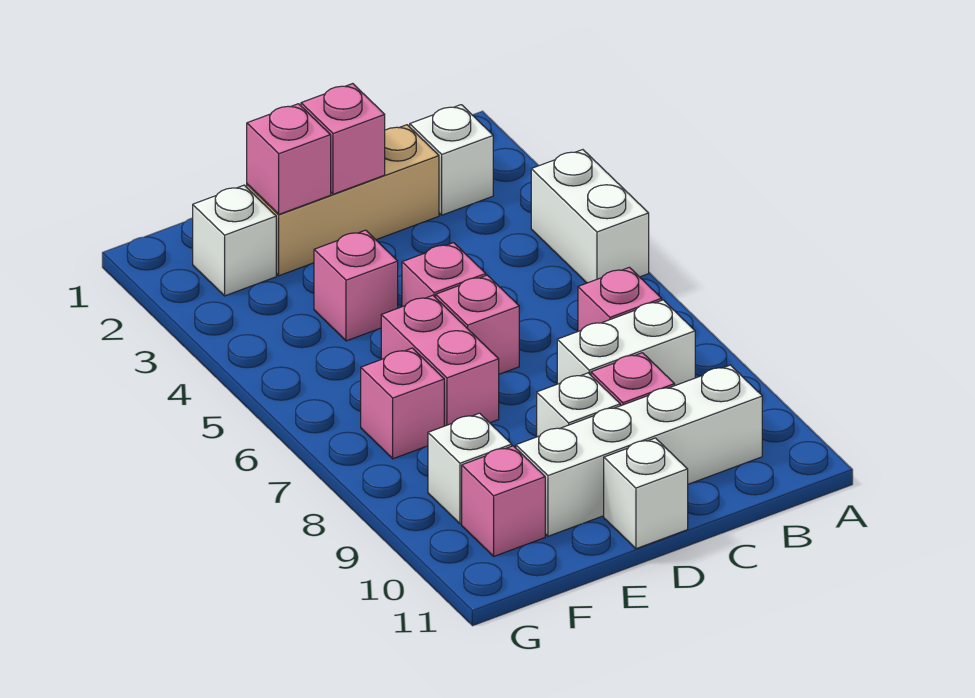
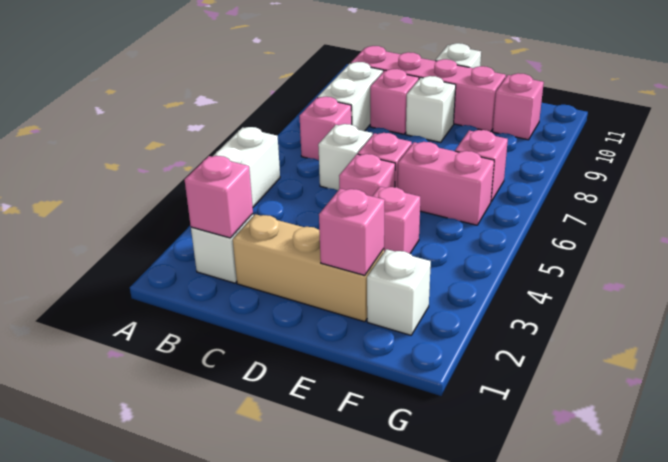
white 1x2 brick [557,300,695,385] -> white 1x2 brick turned to [318,62,383,131]
white 1x4 brick [516,365,762,536] -> pink 1x4 brick [351,46,506,132]
pink 1x1 brick [301,84,385,194] -> pink 1x1 brick moved to [185,156,253,238]
pink 1x2 brick [381,295,499,426] -> pink 1x2 brick turned to [398,142,494,225]
white 1x1 brick [428,413,512,524] -> white 1x1 brick moved to [318,124,372,190]

